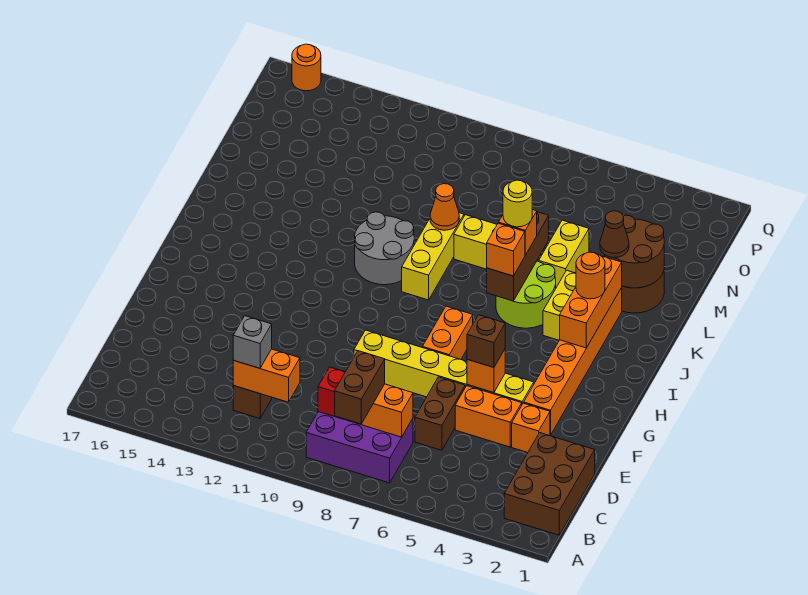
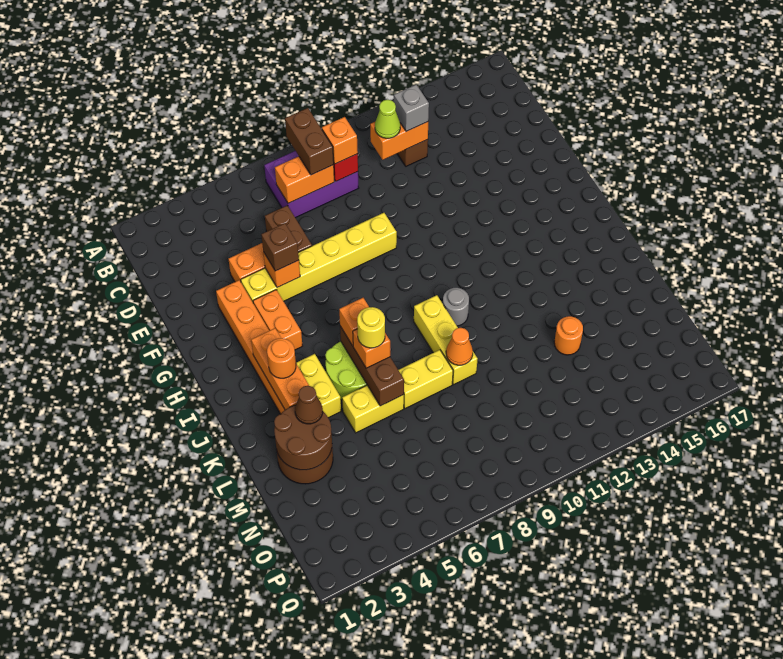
brown 2x3 brick [504,433,595,535] -> none
none -> lime 1x1 cone [375,100,400,138]
orange 1x1 brick [512,403,550,453] -> orange 1x1 brick moved to [322,117,358,164]
orange 1x2 brick [422,306,473,359] -> orange 1x2 brick moved to [253,290,302,350]
grey 2x2 round brick [355,212,414,285] -> grey 1x1 round brick [443,288,469,326]
yellow 1x2 brick [539,220,589,287] -> yellow 1x2 brick turned to [342,385,404,433]
orange 1x1 round brick [292,44,321,91] -> orange 1x1 round brick moved to [554,316,583,355]

